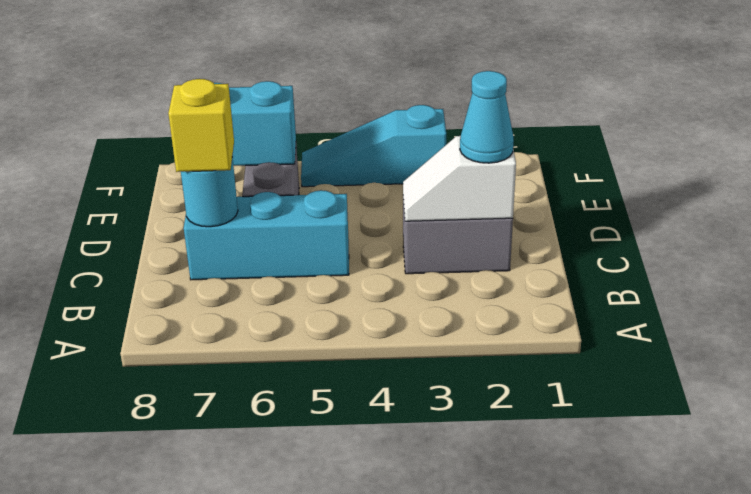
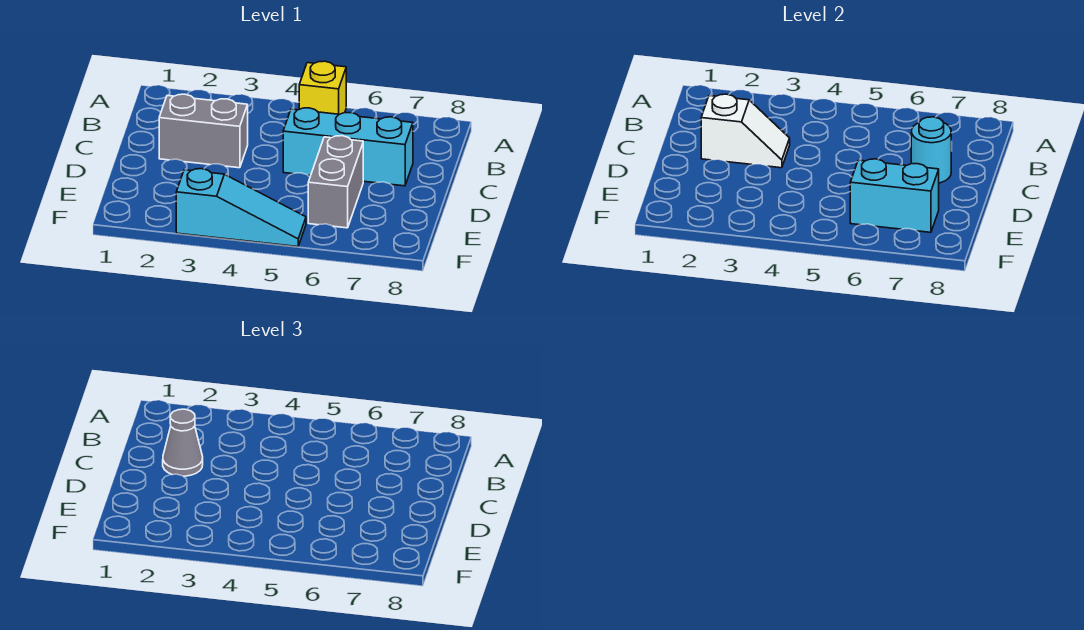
cyan 1x1 cone [460,71,514,163] -> grey 1x1 cone [163,409,203,476]
yellow 1x1 brick [168,79,234,172] -> yellow 1x1 brick moved to [299,61,346,114]

